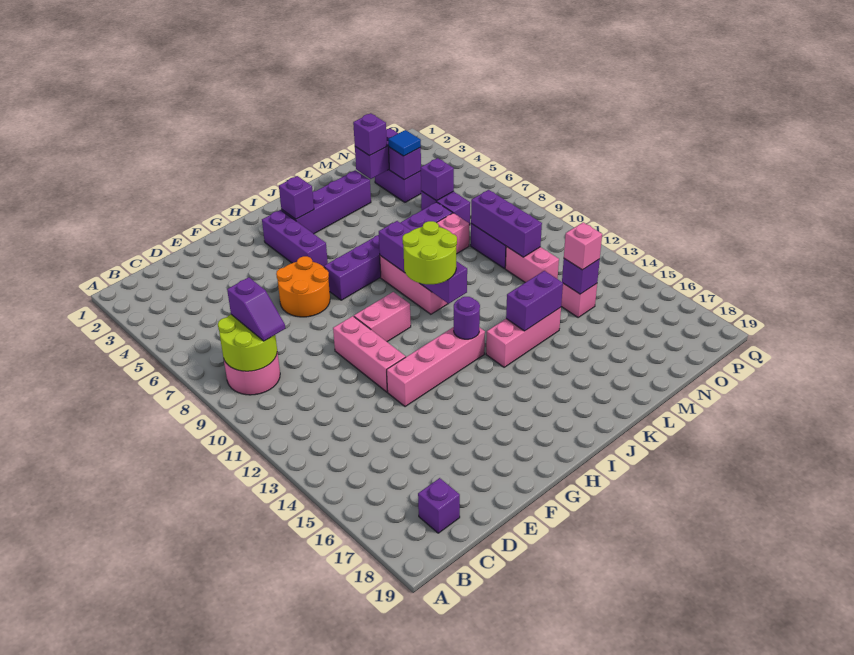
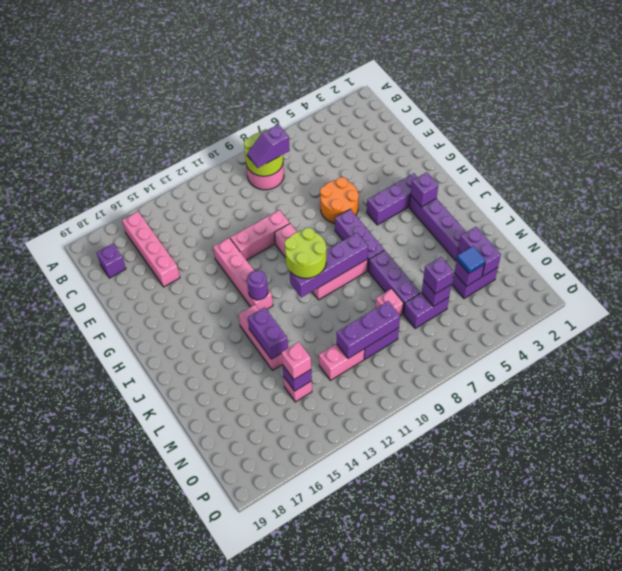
none -> pink 1x4 brick [122,212,180,287]
purple 1x1 brick [353,113,387,156] -> purple 1x1 brick moved to [423,257,454,294]

